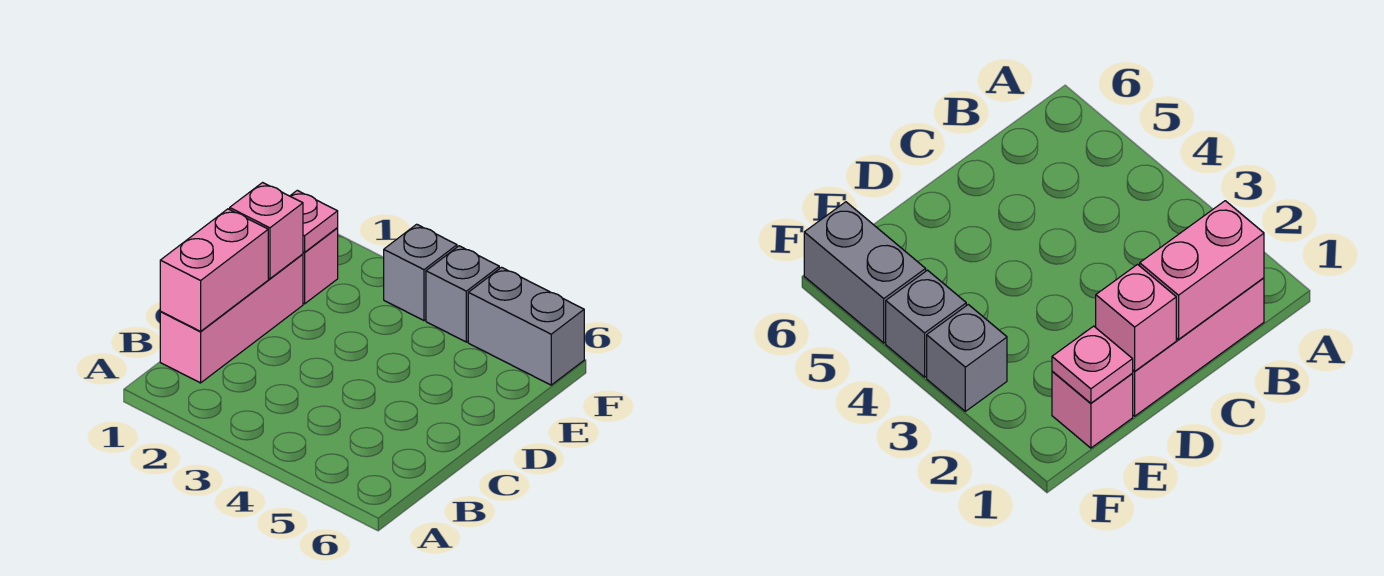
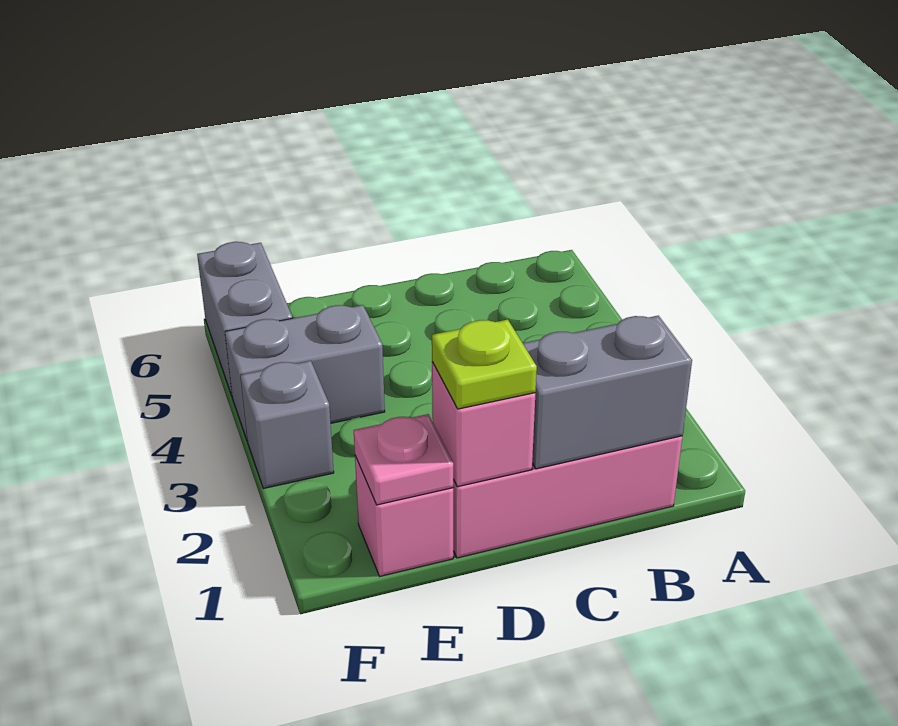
pink 1x2 brick [160,209,268,331] -> grey 1x2 brick [523,316,692,469]
none -> lime 1x1 plate [432,320,537,409]
grey 1x1 brick [426,246,499,342] -> grey 1x2 brick [225,305,385,440]

